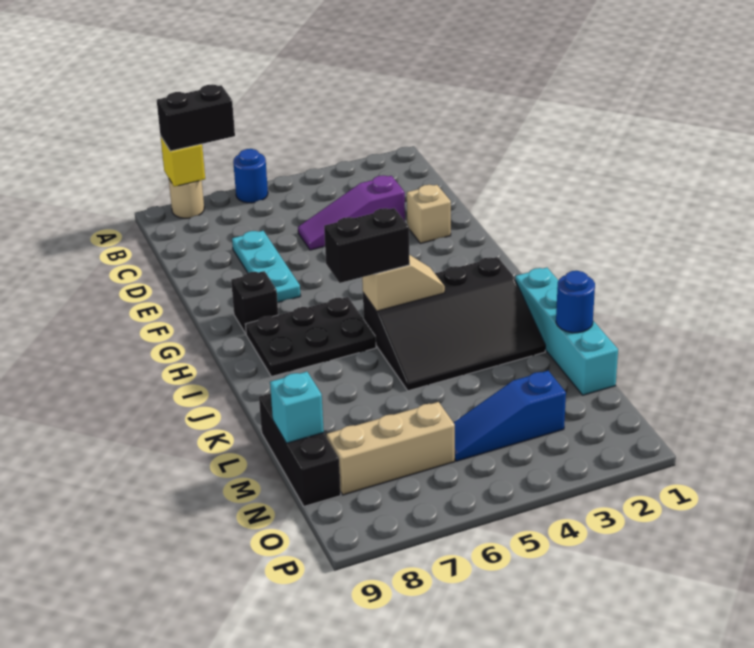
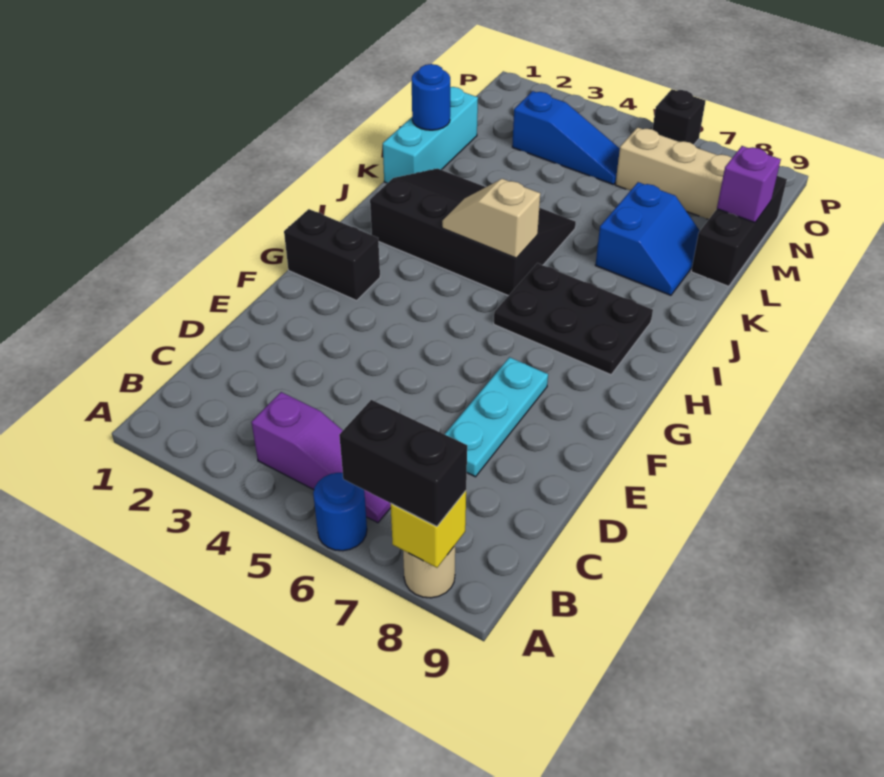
purple 1x3 slope [298,175,405,250] -> purple 1x3 slope moved to [252,392,391,523]
tan 1x1 brick [407,185,451,243] -> none
black 1x1 brick [231,271,278,334] -> black 1x1 brick moved to [652,89,706,144]
black 1x2 brick [324,208,410,283] -> black 1x2 brick moved to [284,209,380,300]
cyan 1x4 brick [515,268,618,395] -> cyan 1x3 brick [383,87,478,183]
none -> blue 2x2 slope [595,182,700,295]
cyan 1x1 brick [270,372,324,443] -> purple 1x1 brick [717,146,781,223]

